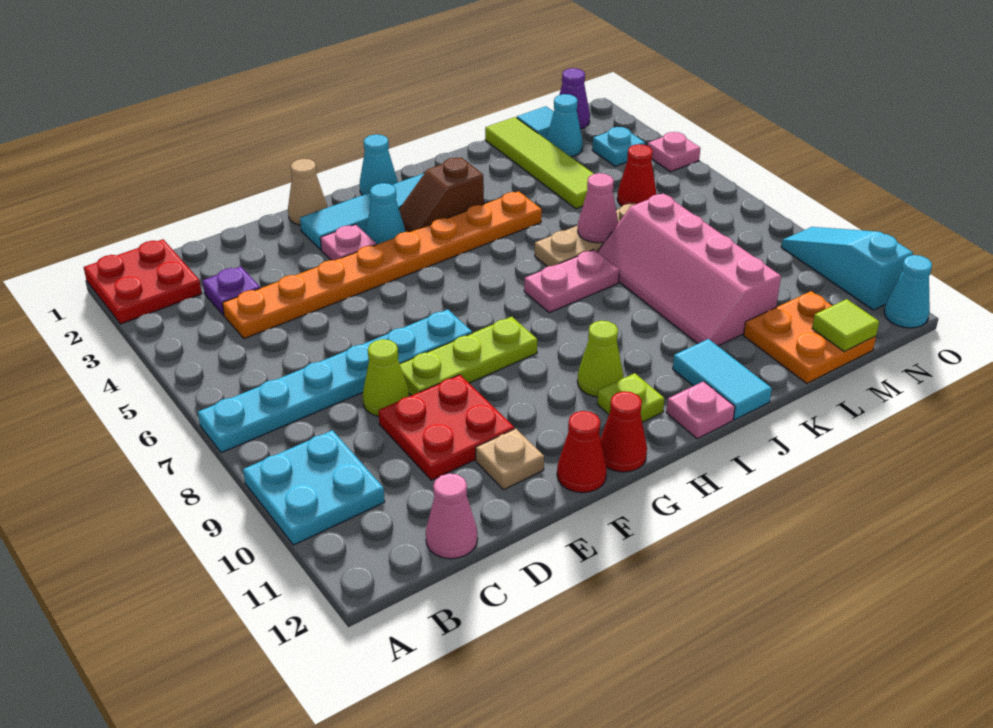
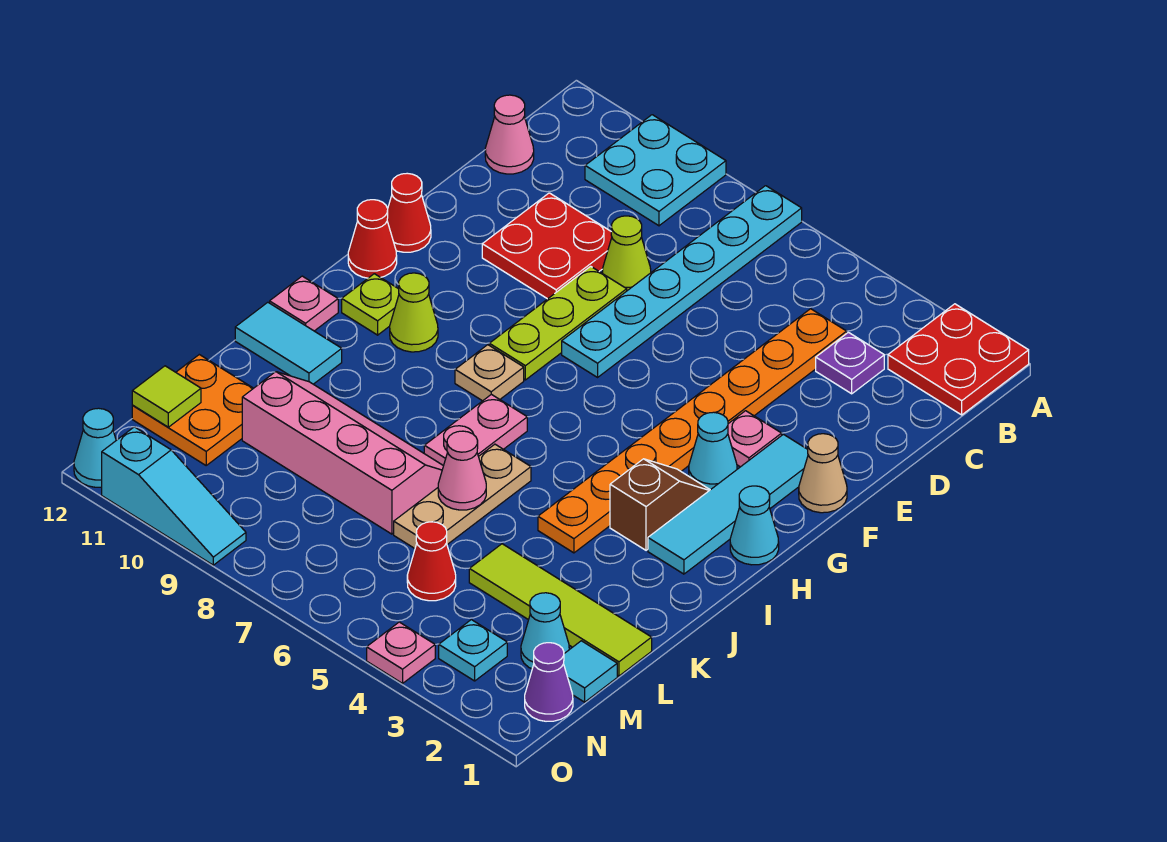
tan 1x1 plate [476,429,544,490] -> tan 1x1 plate moved to [455,345,524,401]

